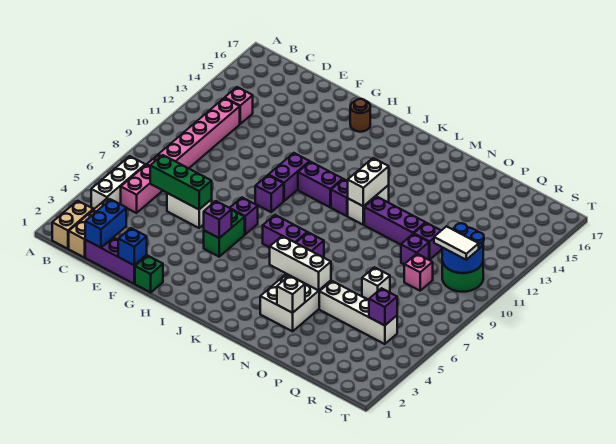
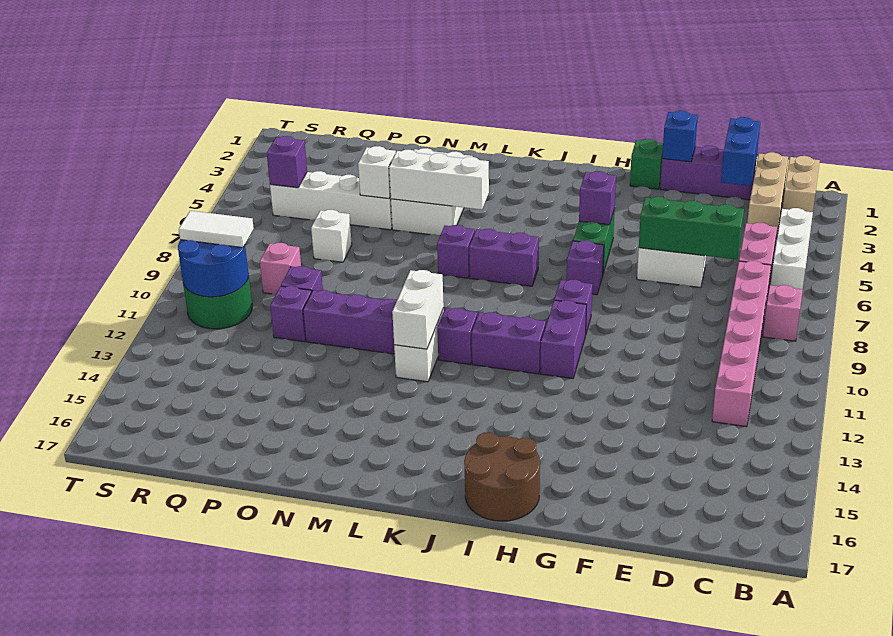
pink 1x1 brick [225,87,253,124] -> pink 1x1 brick moved to [763,285,803,341]
brown 1x1 round brick [350,99,370,132] -> brown 2x2 round brick [464,432,540,521]
white 1x1 brick [277,276,305,313] -> white 1x1 brick moved to [358,146,396,199]

